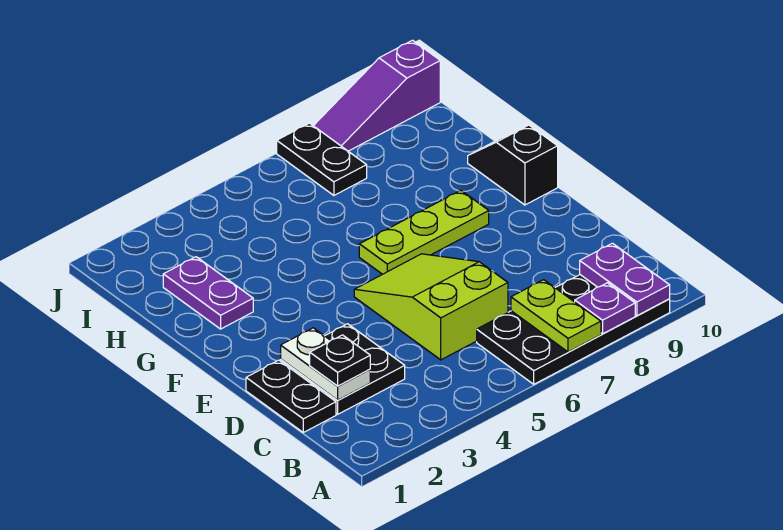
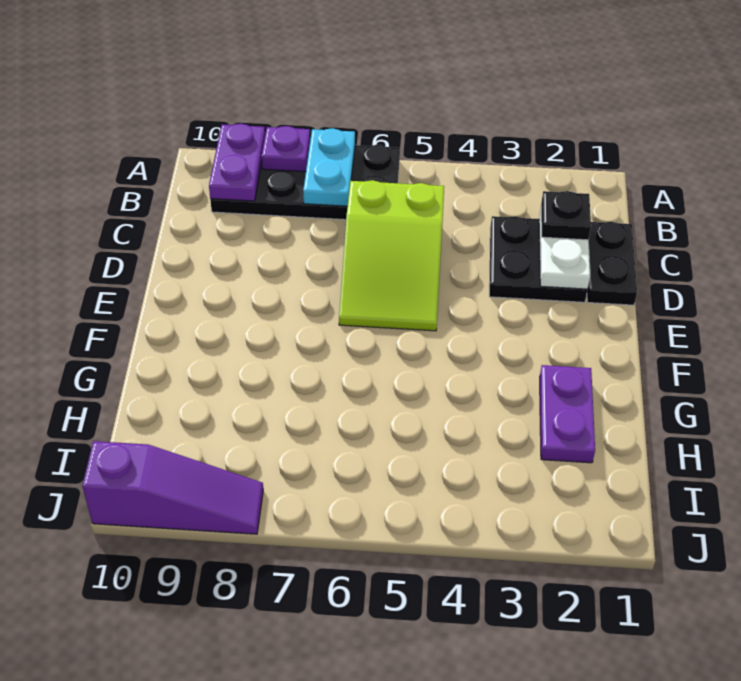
lime 1x2 plate [511,280,601,352] -> cyan 1x2 plate [303,128,355,206]
lime 1x3 plate [359,190,489,274] -> none
black 1x2 slope [468,125,558,205] -> none
black 1x2 plate [277,123,367,195] -> none

